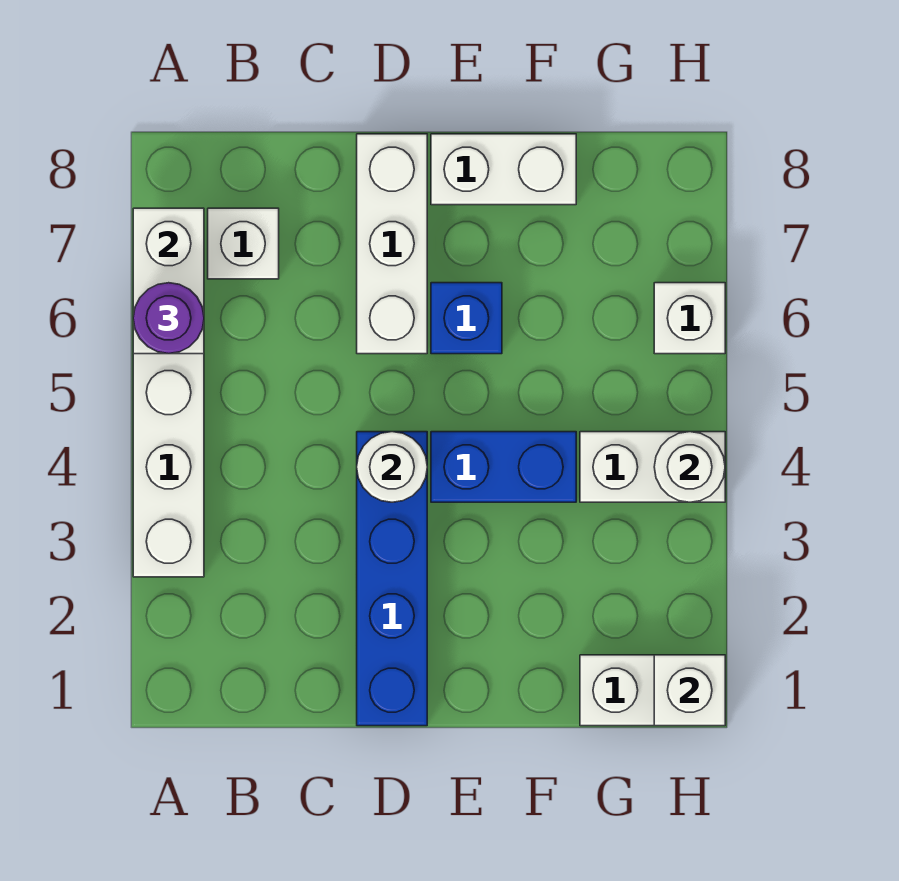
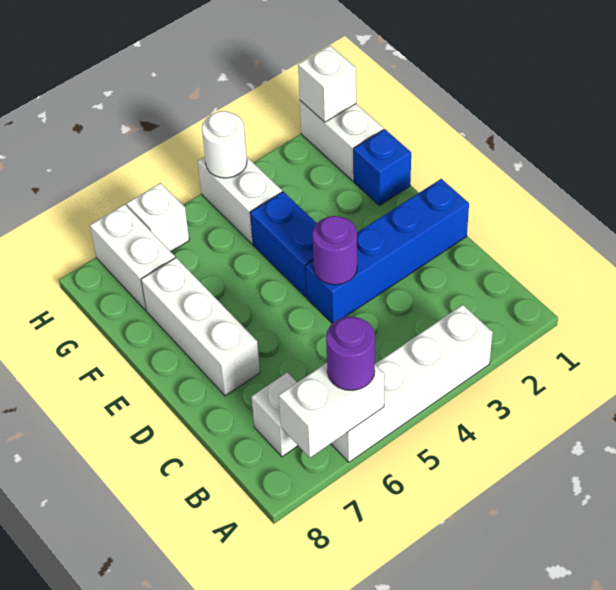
white 1x1 round brick [357,432,427,502] -> purple 1x1 round brick [312,216,357,285]
white 1x3 brick [357,134,427,354] -> white 1x3 brick turned to [141,258,260,396]
blue 1x1 brick [431,283,502,354] -> blue 1x1 brick moved to [353,129,411,206]
white 1x2 brick [431,134,576,205] -> white 1x2 brick moved to [90,204,175,310]

